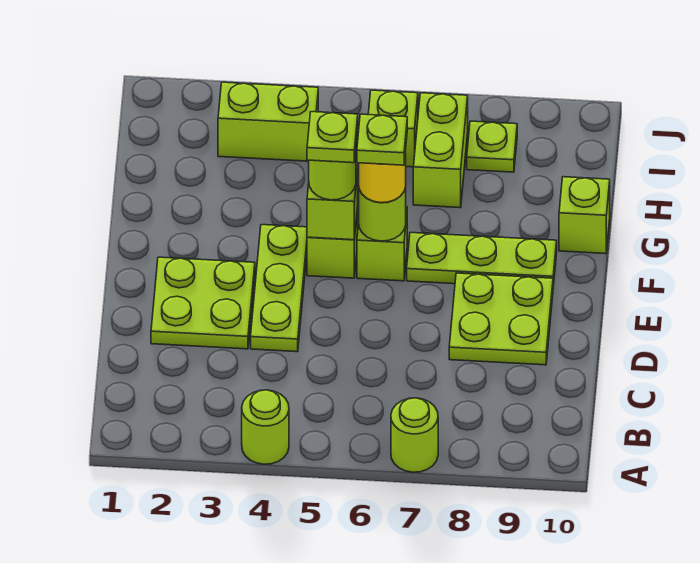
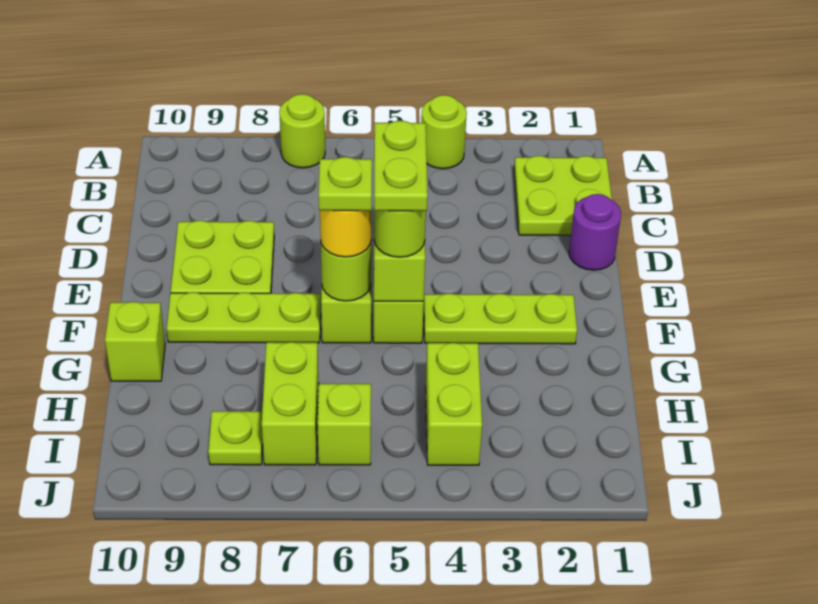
none -> purple 1x1 round brick [569,194,621,270]
lime 2x2 plate [151,257,255,349] -> lime 2x2 plate moved to [514,156,612,235]
lime 1x3 plate [251,225,307,352] -> lime 1x3 plate turned to [424,293,577,344]
lime 1x1 plate [307,112,358,163] -> lime 1x2 plate [374,121,428,211]
lime 1x2 brick [218,82,318,161] -> lime 1x2 brick turned to [426,343,482,465]

